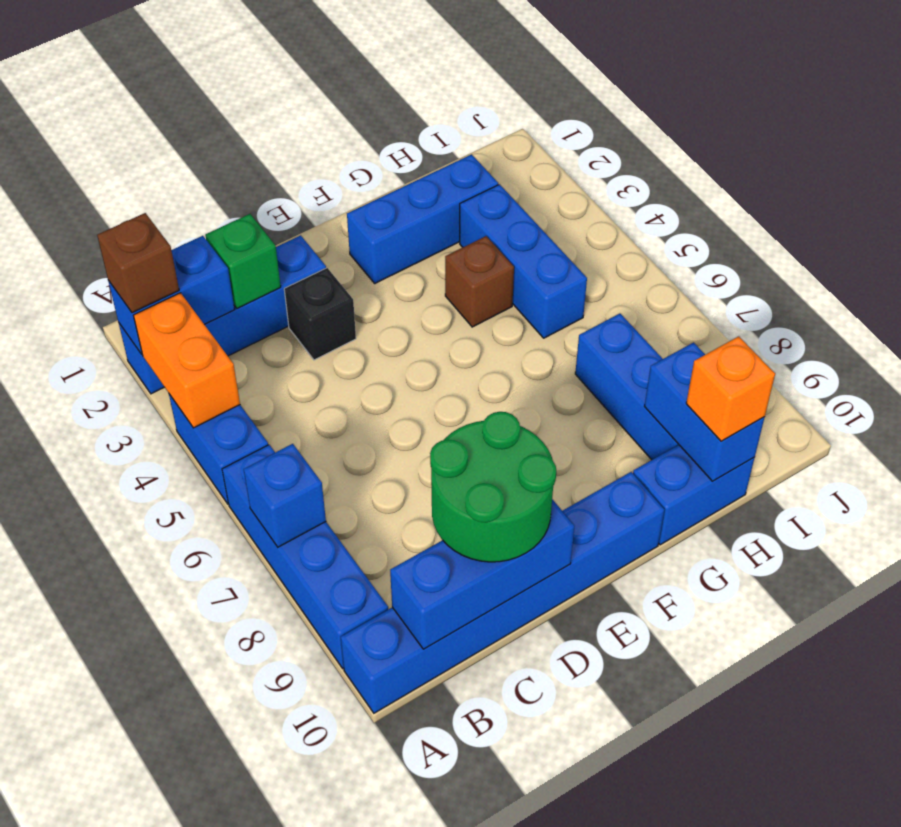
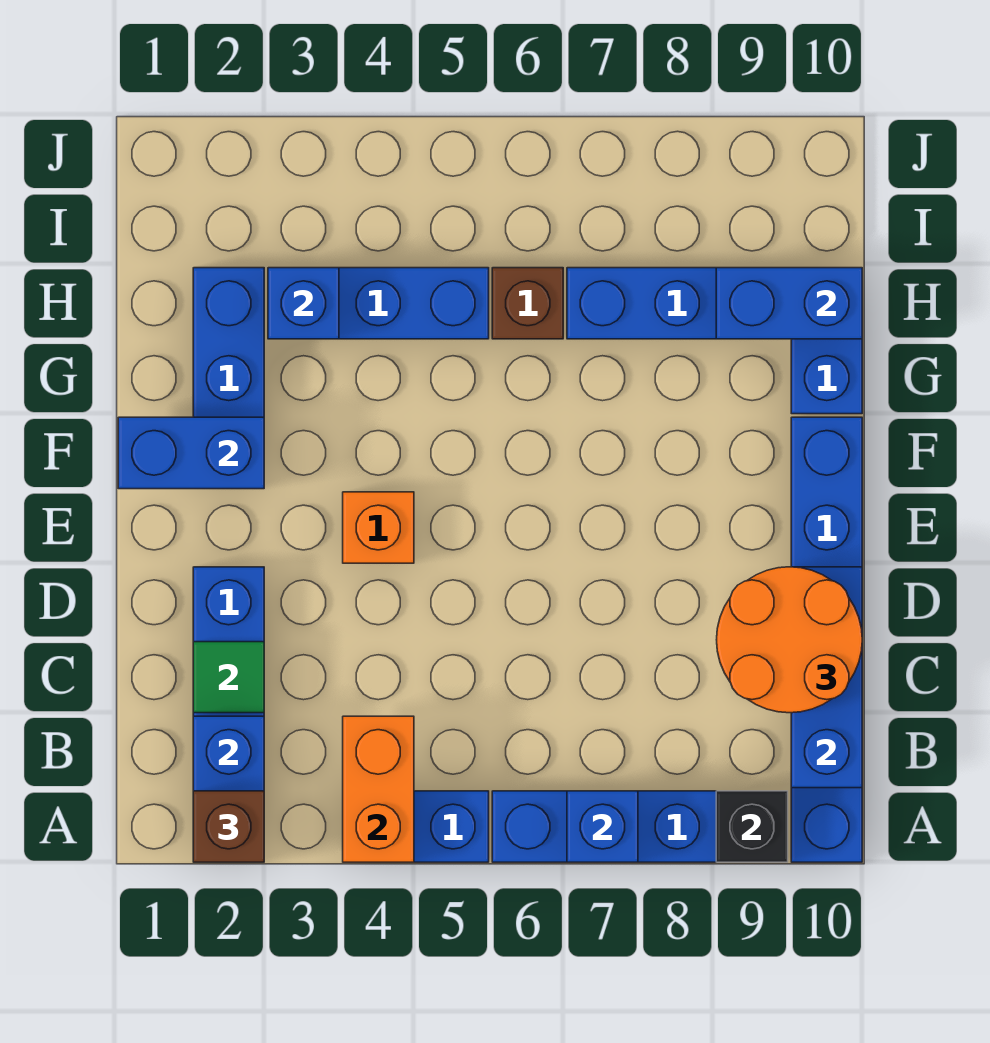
orange 1x2 brick [134,293,240,428] -> orange 1x2 brick turned to [343,716,414,862]
green 1x1 brick [205,214,281,308] -> green 1x1 tile [193,642,264,713]
green 2x2 round brick [430,412,556,562] -> orange 2x2 round brick [717,567,862,713]
black 1x1 brick [284,268,356,360] -> black 1x1 brick moved to [716,791,788,862]
none -> blue 1x2 brick [118,417,264,489]
brown 1x1 brick [445,236,514,327] -> brown 1x1 brick moved to [492,268,563,339]
none -> blue 1x1 brick [268,268,339,339]
orange 1x1 brick [686,336,775,441] -> orange 1x1 brick moved to [343,492,414,563]

